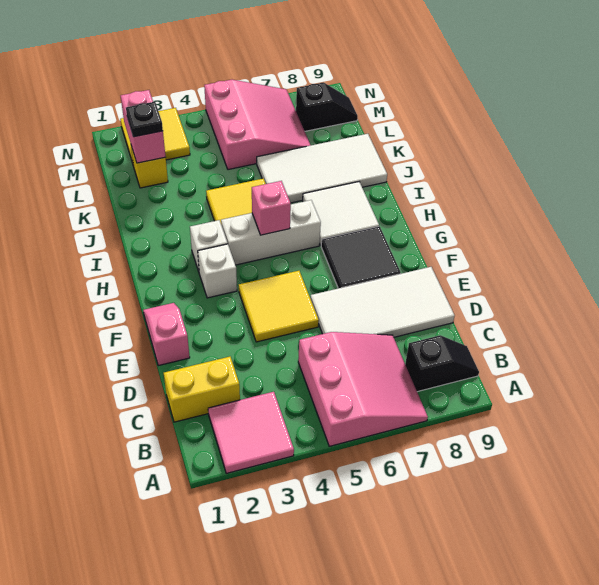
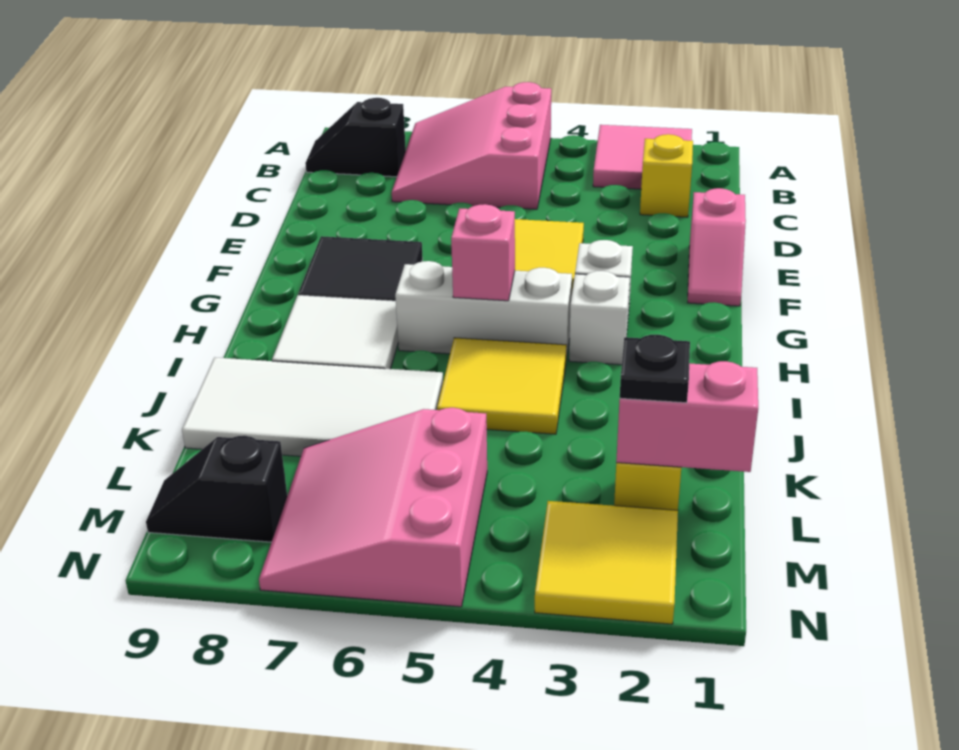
yellow 1x2 brick [164,357,240,422] -> yellow 1x1 brick [640,134,693,217]
white 2x4 tile [310,267,455,337] -> none
pink 1x2 brick [121,90,166,163] -> pink 1x2 brick turned to [616,361,758,472]

